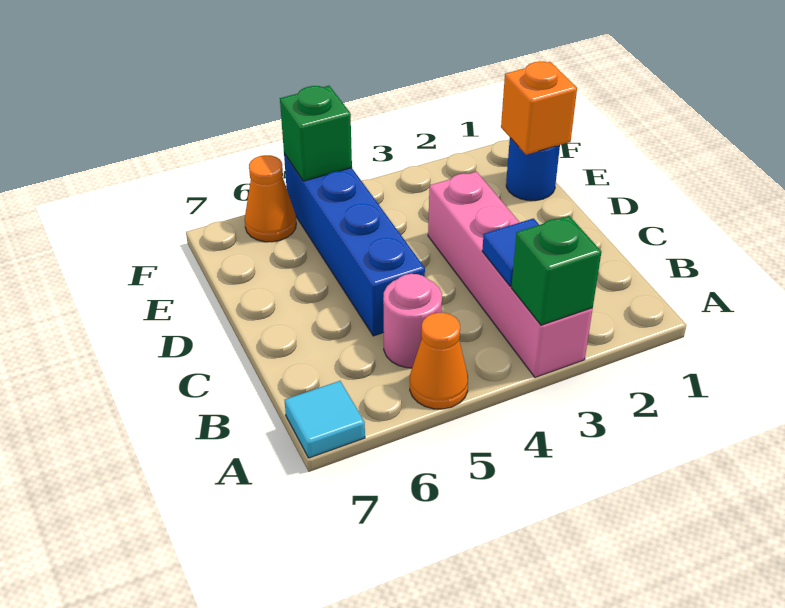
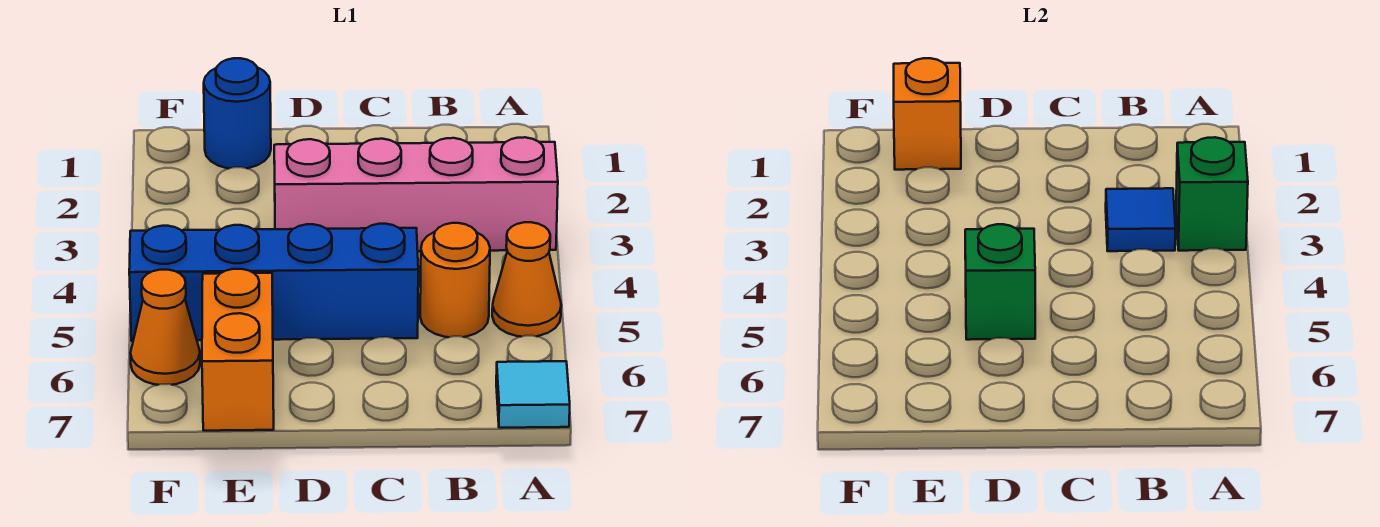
pink 1x1 round brick [383,274,442,368] -> orange 1x1 round brick [420,223,490,337]
none -> orange 1x2 brick [202,269,274,431]
green 1x1 brick [280,86,352,181] -> green 1x1 brick moved to [965,224,1035,340]

